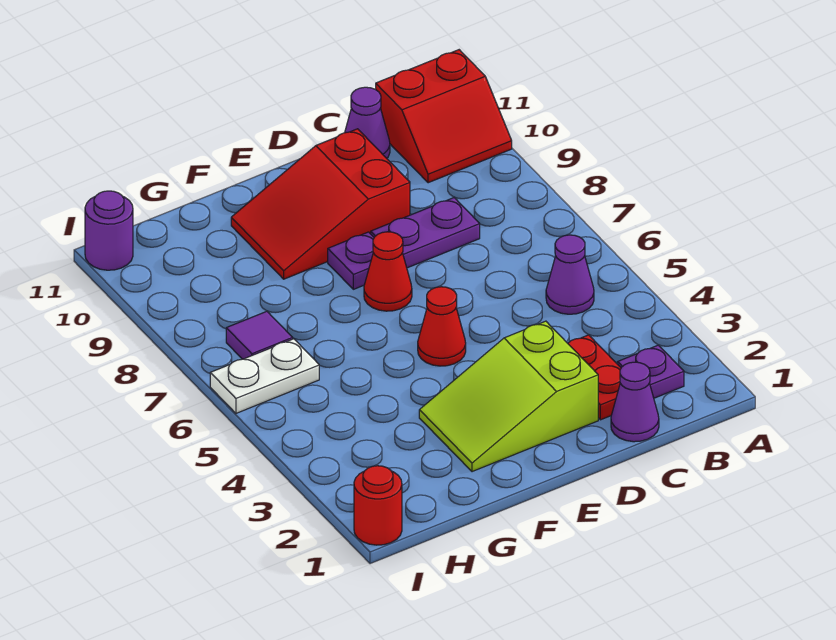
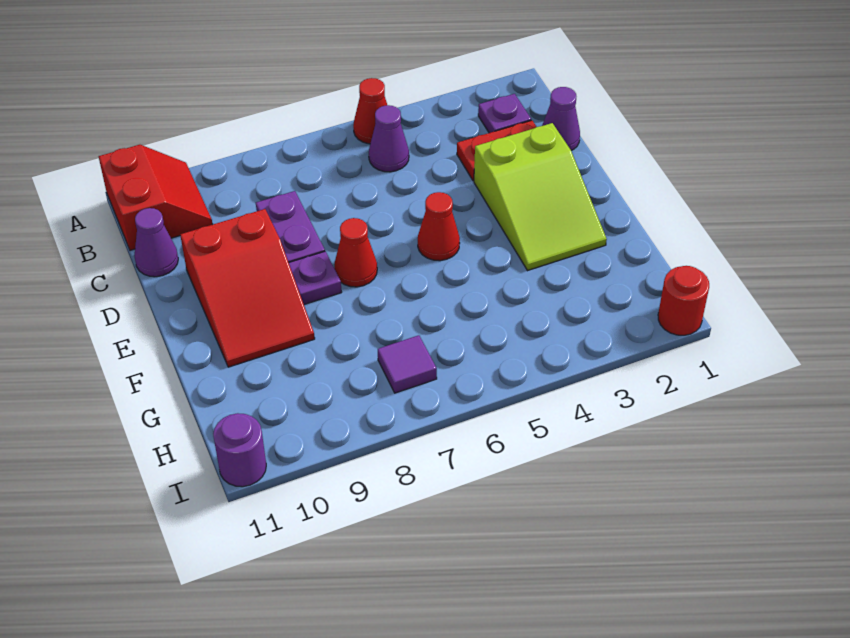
none -> red 1x1 cone [353,78,387,144]
white 1x2 plate [210,339,319,413] -> none

